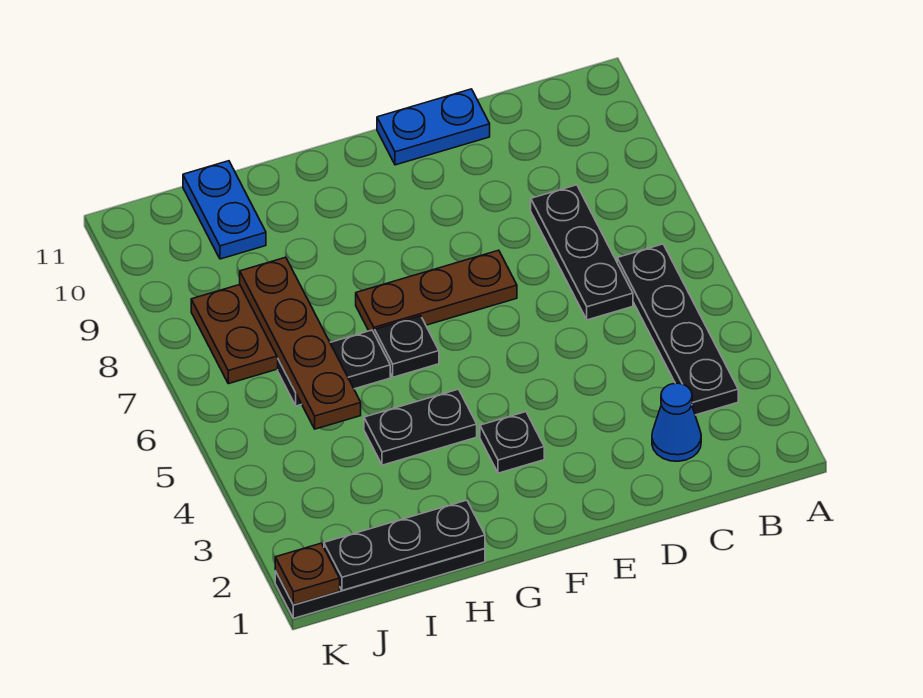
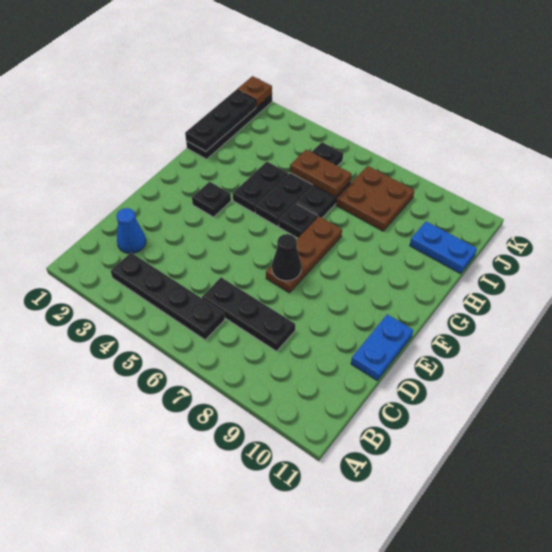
none -> black 1x1 cone [272,234,301,281]
none -> black 1x4 plate [255,142,343,226]
brown 1x4 plate [240,257,361,429] -> brown 1x2 plate [290,150,352,197]

